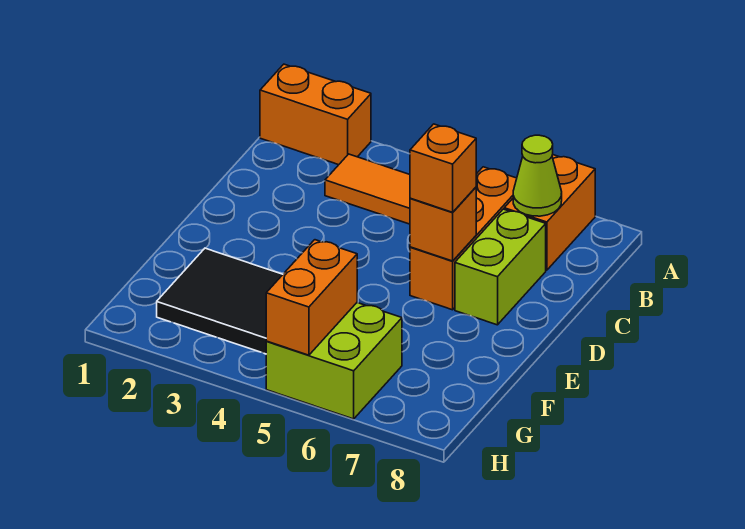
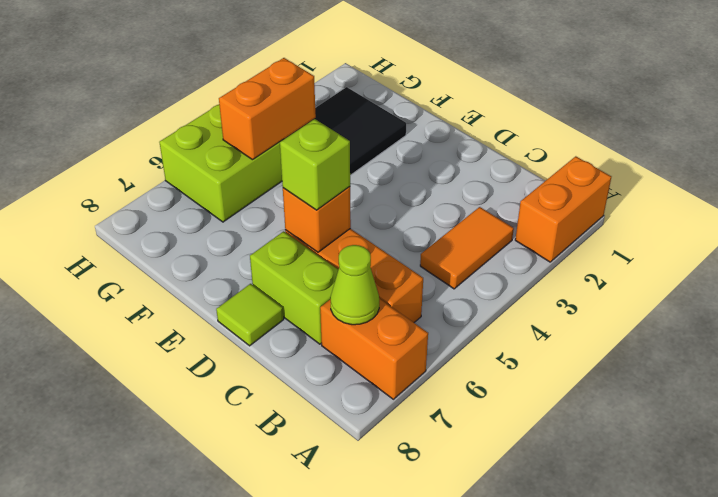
orange 1x1 brick [410,124,476,212] -> lime 1x1 brick [280,119,350,210]
none -> lime 1x1 tile [216,284,284,346]
orange 1x2 brick [266,240,357,355] -> orange 1x2 brick turned to [219,58,316,160]

